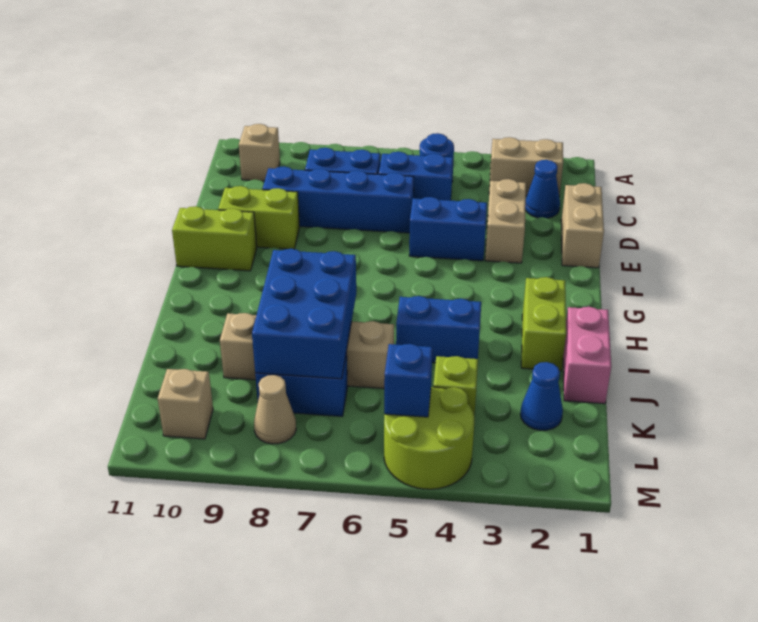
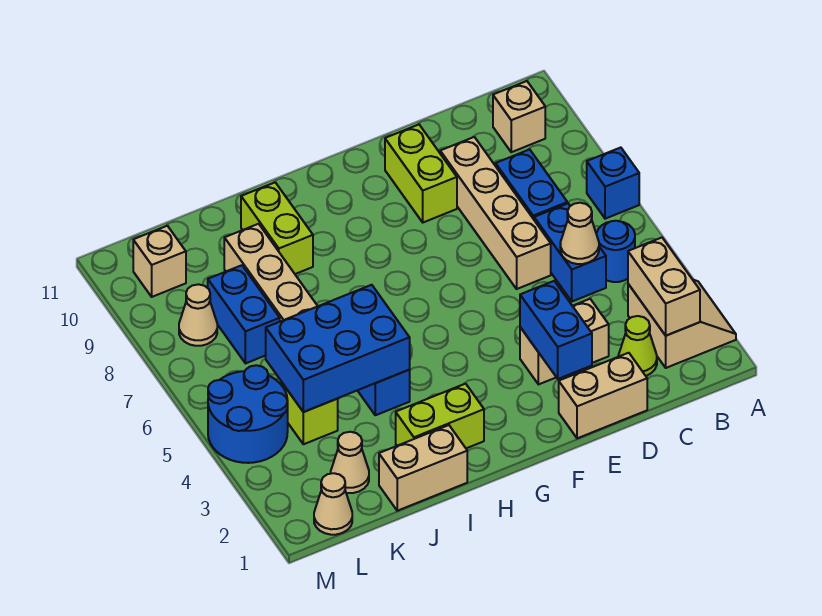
none -> tan 1x2 brick [628,238,700,336]
blue 1x1 cone [525,160,560,218] -> lime 1x1 cone [618,316,657,376]
none -> tan 1x1 cone [560,203,599,264]
blue 1x4 brick [263,166,414,233] -> tan 1x4 brick [440,137,551,289]
blue 1x2 brick [409,197,487,261] -> blue 1x2 brick moved to [520,281,592,379]
lime 1x2 brick [172,206,257,271] -> lime 1x2 brick moved to [241,183,313,274]
pink 1x2 brick [563,307,611,404] -> tan 1x2 brick [379,425,467,511]
blue 2x3 brick [252,249,356,379] -> blue 2x3 brick moved to [266,285,410,412]
blue 1x1 cone [520,362,563,430] -> tan 1x1 cone [331,432,369,493]
none -> tan 1x1 cone [314,473,352,535]
lime 2x2 round brick [384,387,474,489] -> blue 2x2 round brick [208,365,288,463]
blue 1x1 brick [384,344,433,417] -> blue 1x1 brick moved to [587,148,639,219]

